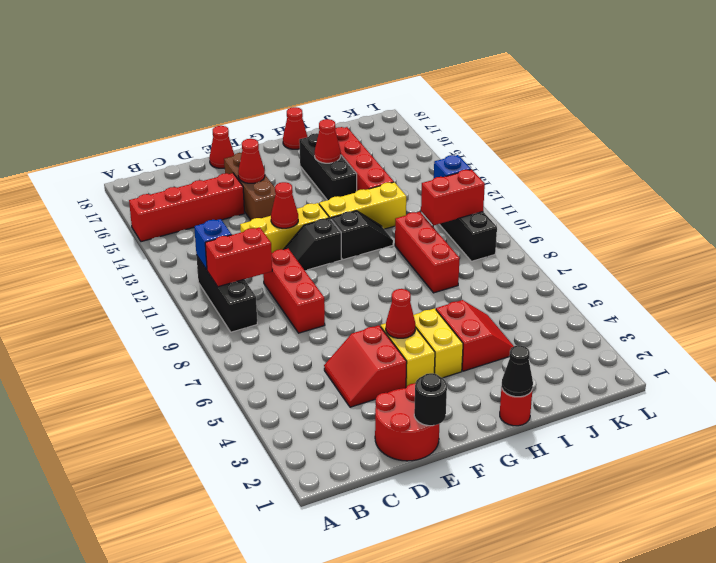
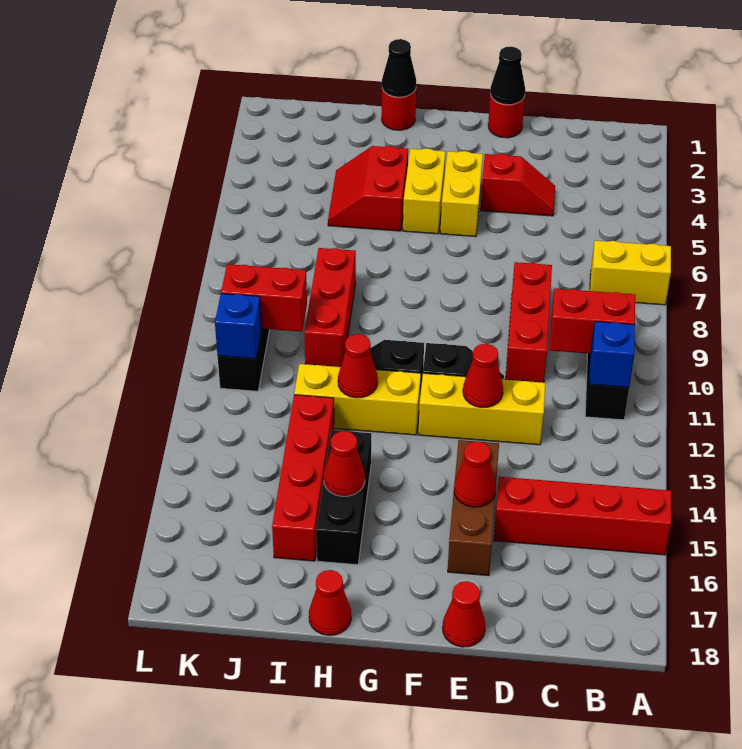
none -> yellow 1x2 brick [590,241,671,305]
red 2x2 round brick [375,383,439,461] -> red 1x1 round brick [488,94,525,138]
red 2x2 slope [324,325,407,407] -> red 1x2 slope [481,154,555,216]
black 1x1 round brick [414,373,447,426] -> black 1x1 cone [490,46,525,105]
red 1x1 cone [386,289,415,338] -> red 1x1 cone moved to [338,334,378,398]

